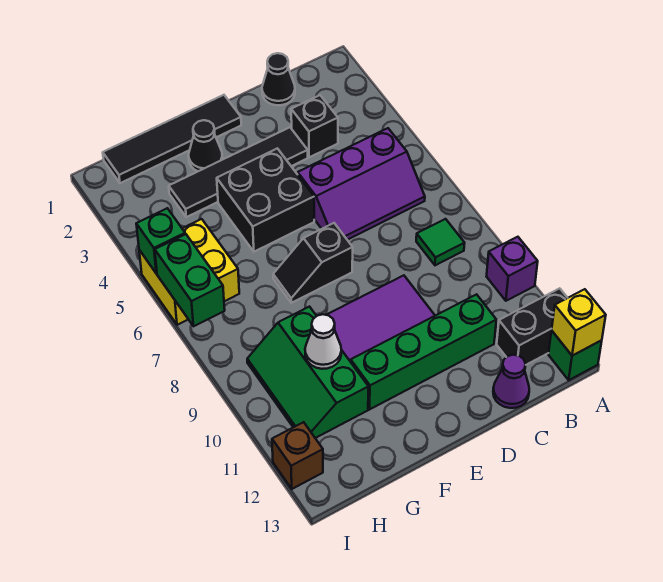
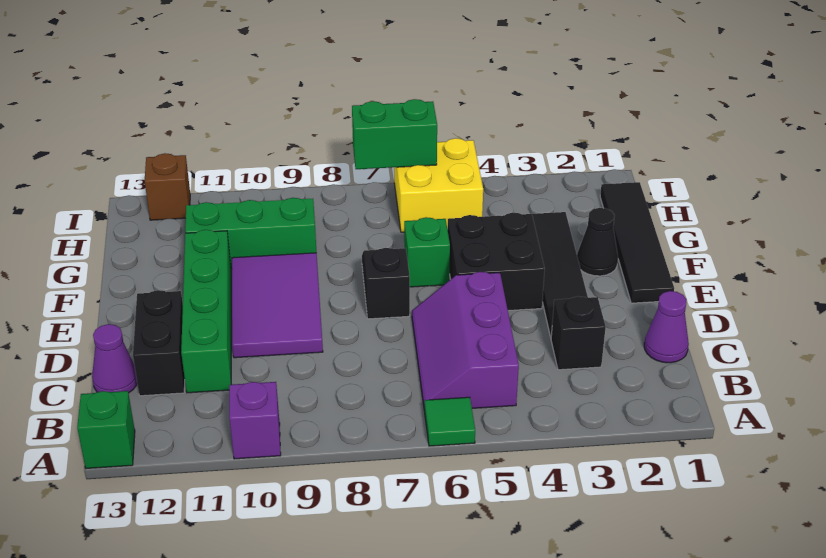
black 1x2 brick [497,288,567,365] -> black 1x2 brick moved to [133,290,185,396]
yellow 1x1 brick [552,289,606,356] -> none
green 1x1 tile [416,219,465,265] -> green 1x1 tile moved to [425,397,475,446]
black 1x1 cone [262,53,295,105] -> purple 1x1 cone [644,291,689,363]
white 1x1 cone [305,314,341,369] -> none
green 1x1 brick [136,208,185,274] -> green 1x1 brick moved to [404,217,450,287]

